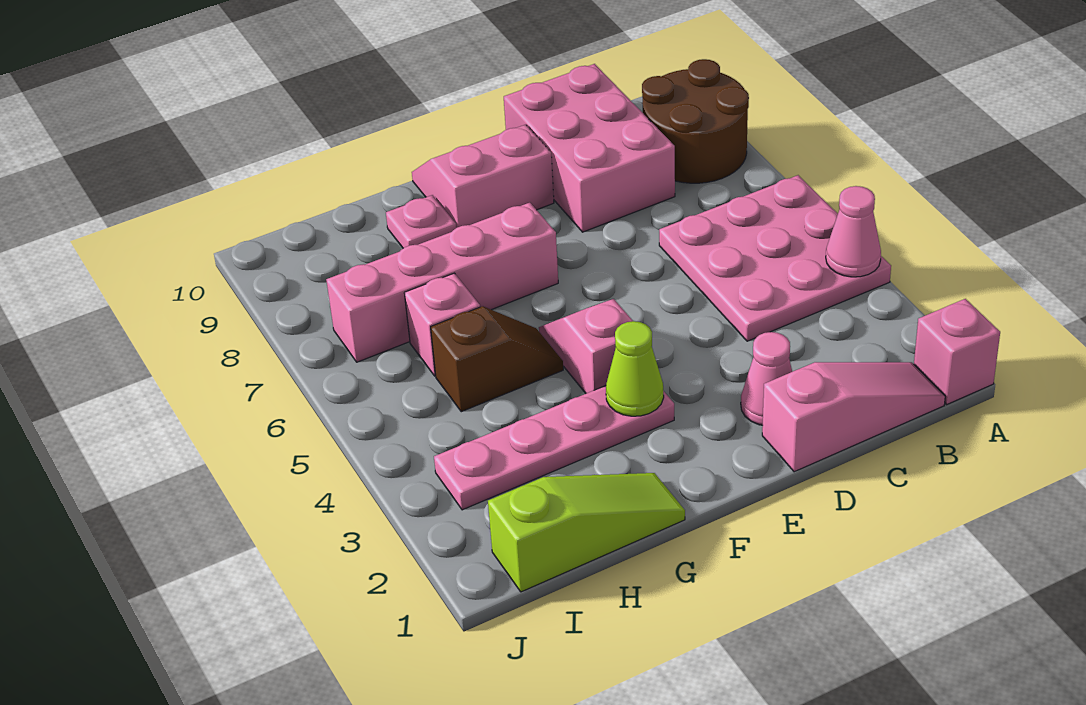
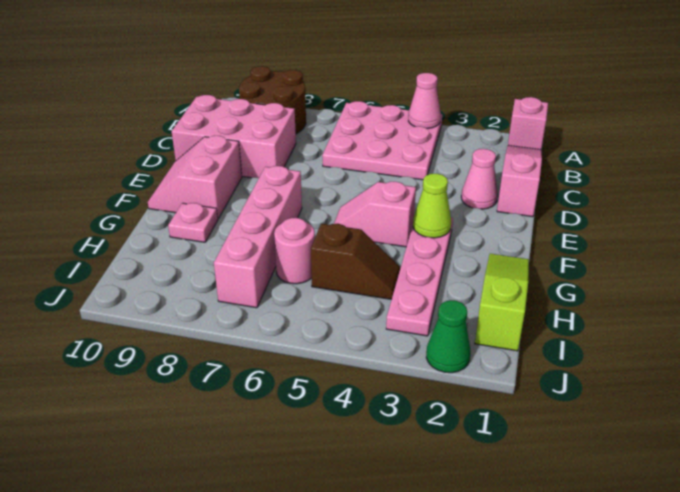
brown 1x2 slope [431,306,563,412] -> brown 1x2 slope turned to [311,224,400,299]
pink 1x1 brick [404,273,480,376] -> pink 1x1 round brick [274,218,315,284]
none -> green 1x1 cone [426,300,471,373]

